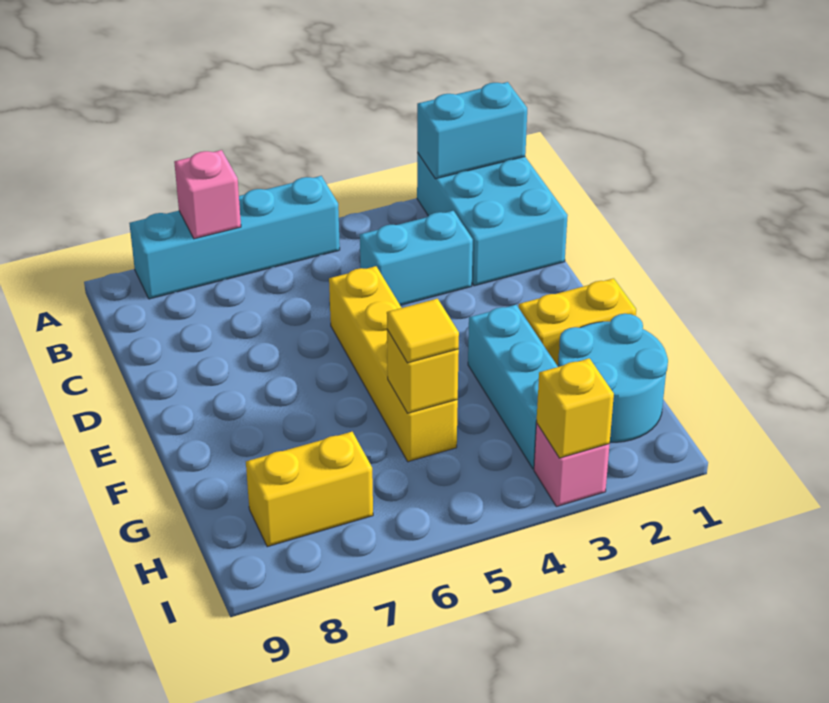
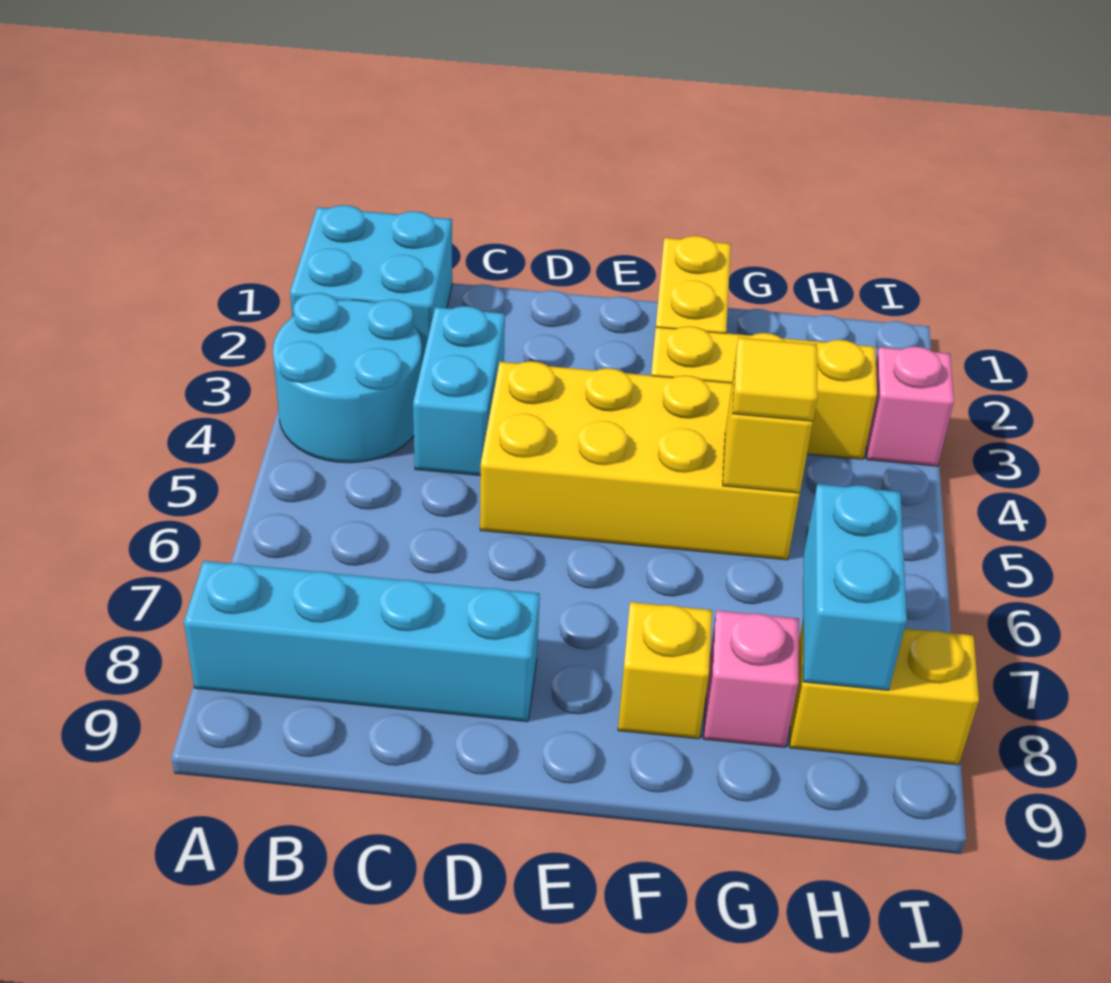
cyan 2x3 brick [417,153,568,286] -> cyan 2x2 brick [290,205,452,362]
cyan 1x2 brick [417,82,527,179] -> cyan 1x2 brick moved to [803,484,907,690]
cyan 1x4 brick [129,176,340,299] -> cyan 1x4 brick turned to [184,561,540,722]
pink 1x1 brick [174,150,241,239] -> pink 1x1 brick moved to [704,610,799,747]
yellow 1x4 brick [329,266,458,462] -> yellow 2x4 brick [480,361,800,560]
cyan 1x3 brick [468,305,558,469] -> yellow 1x3 brick [651,326,877,459]
cyan 2x2 round brick [558,314,668,442] -> cyan 2x2 round brick moved to [273,293,422,463]
yellow 1x2 brick [246,432,373,547] -> yellow 1x2 brick turned to [790,622,979,765]
yellow 1x1 brick [537,358,614,458] -> yellow 1x1 brick moved to [618,602,712,739]

